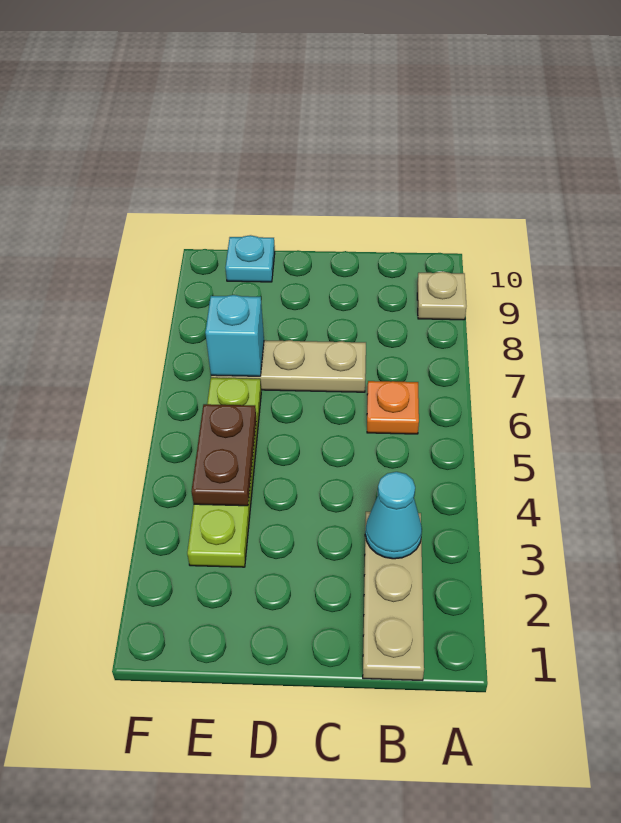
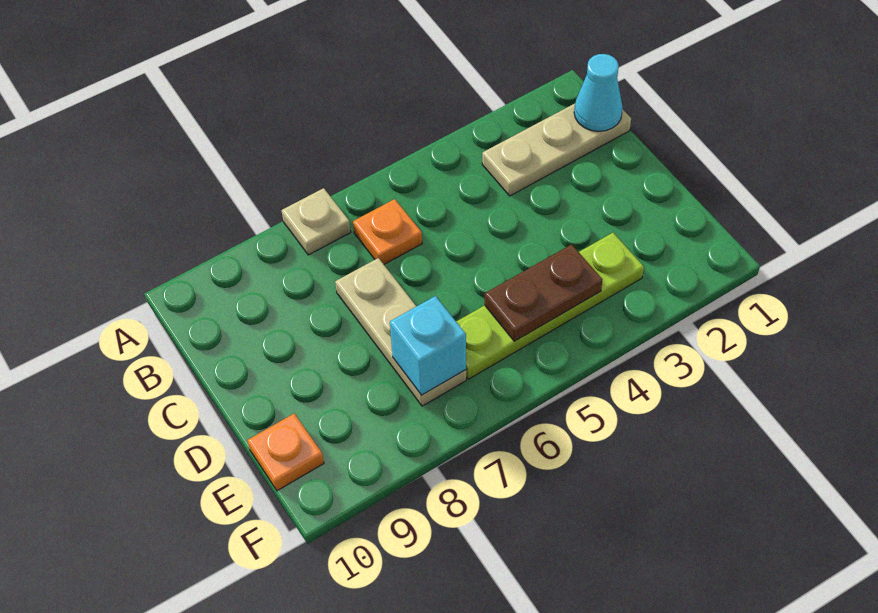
tan 1x1 plate [417,271,466,320] -> tan 1x1 plate moved to [282,188,351,255]
cyan 1x1 cone [365,472,422,559] -> cyan 1x1 cone moved to [574,54,623,131]
cyan 1x1 plate [226,235,275,282] -> orange 1x1 plate [247,413,324,491]

